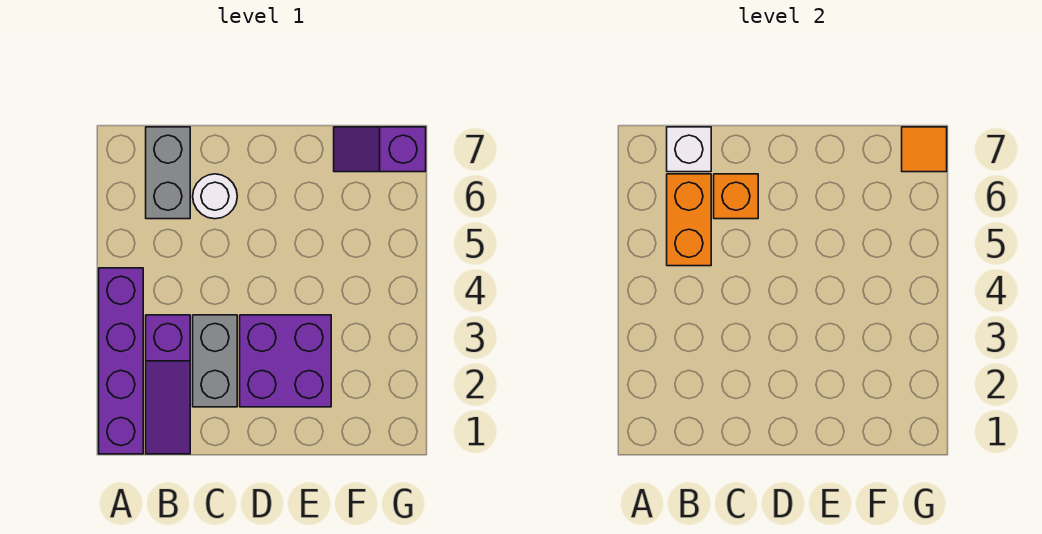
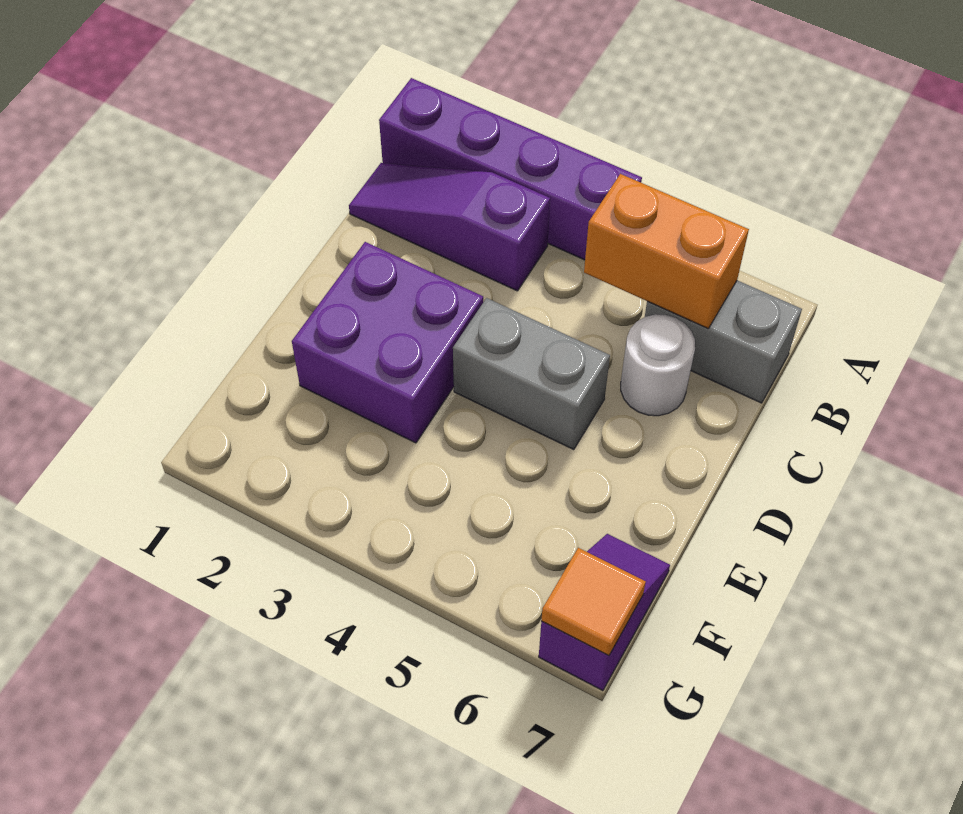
white 1x1 brick [667,127,711,172] -> none
grey 1x2 brick [193,315,237,407] -> grey 1x2 brick moved to [453,298,610,450]
orange 1x1 brick [714,174,758,219] -> none

